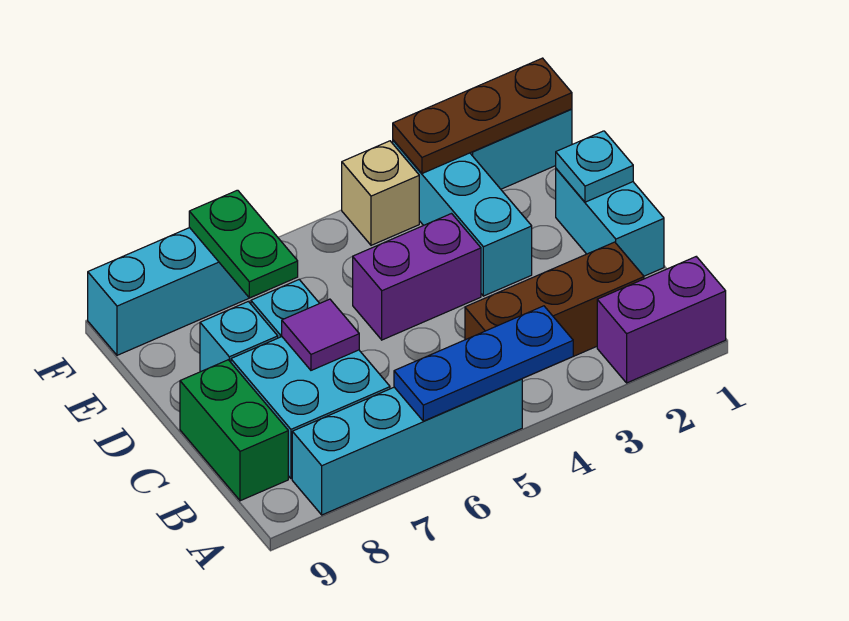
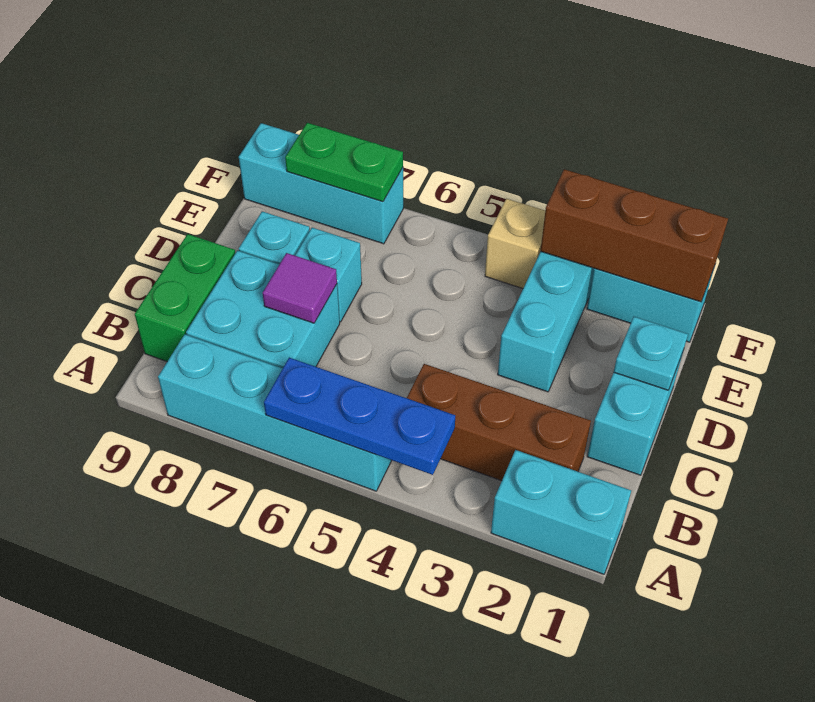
purple 1x2 brick [597,257,726,383] -> cyan 1x2 brick [491,450,631,574]
purple 1x2 brick [353,214,481,340] -> none
green 1x2 plate [189,190,298,298] -> green 1x2 plate turned to [285,123,403,202]
brown 1x3 plate [393,58,572,173] -> brown 1x3 brick [541,169,728,302]

